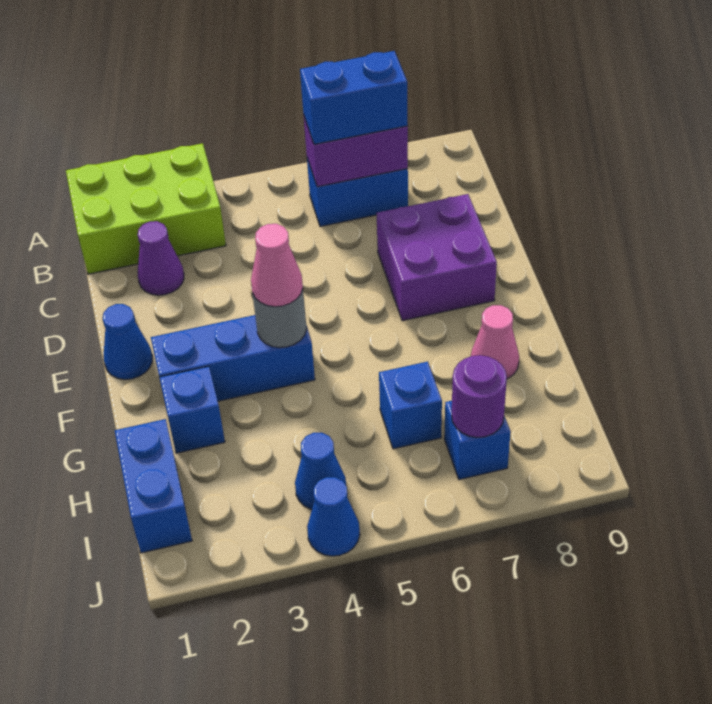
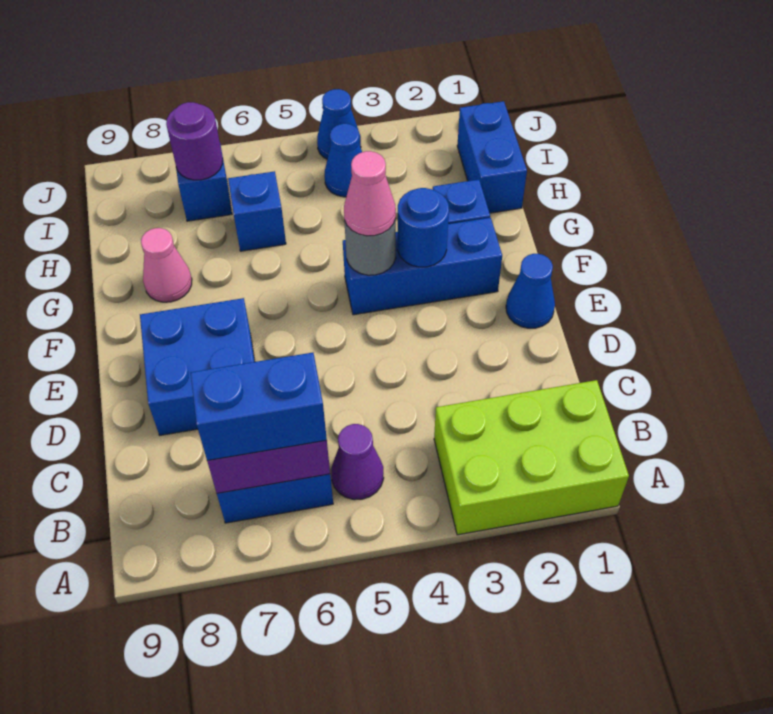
purple 1x1 cone [138,221,184,295] -> purple 1x1 cone moved to [331,424,384,500]
purple 2x2 brick [377,194,497,321] -> blue 2x2 brick [140,298,255,435]
none -> blue 1x1 round brick [398,188,449,267]

